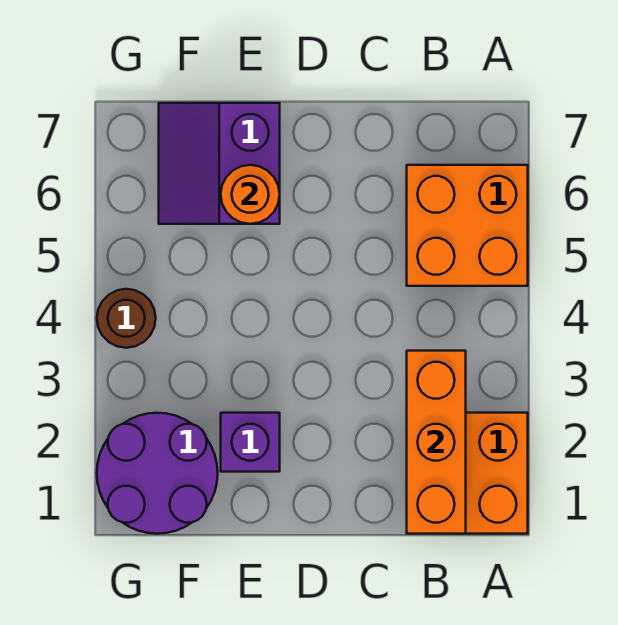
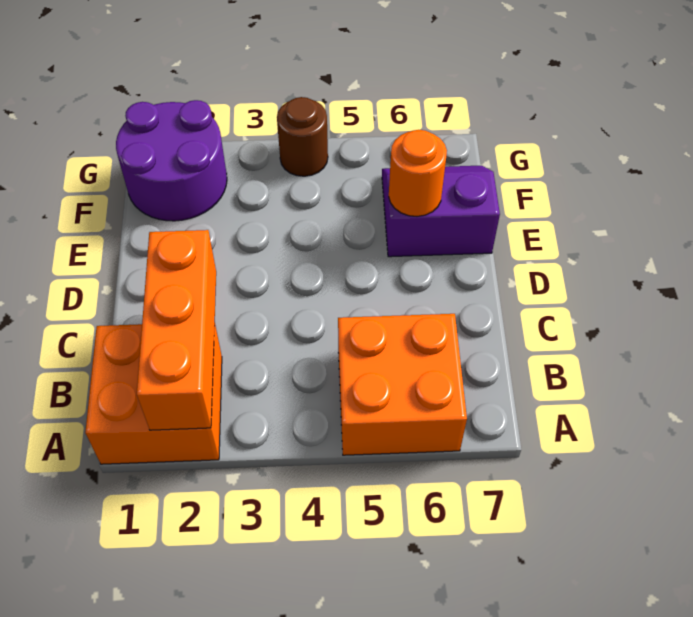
orange 1x3 brick [407,351,466,534] -> orange 1x3 brick turned to [137,230,216,430]
purple 1x1 brick [221,413,280,472] -> none

